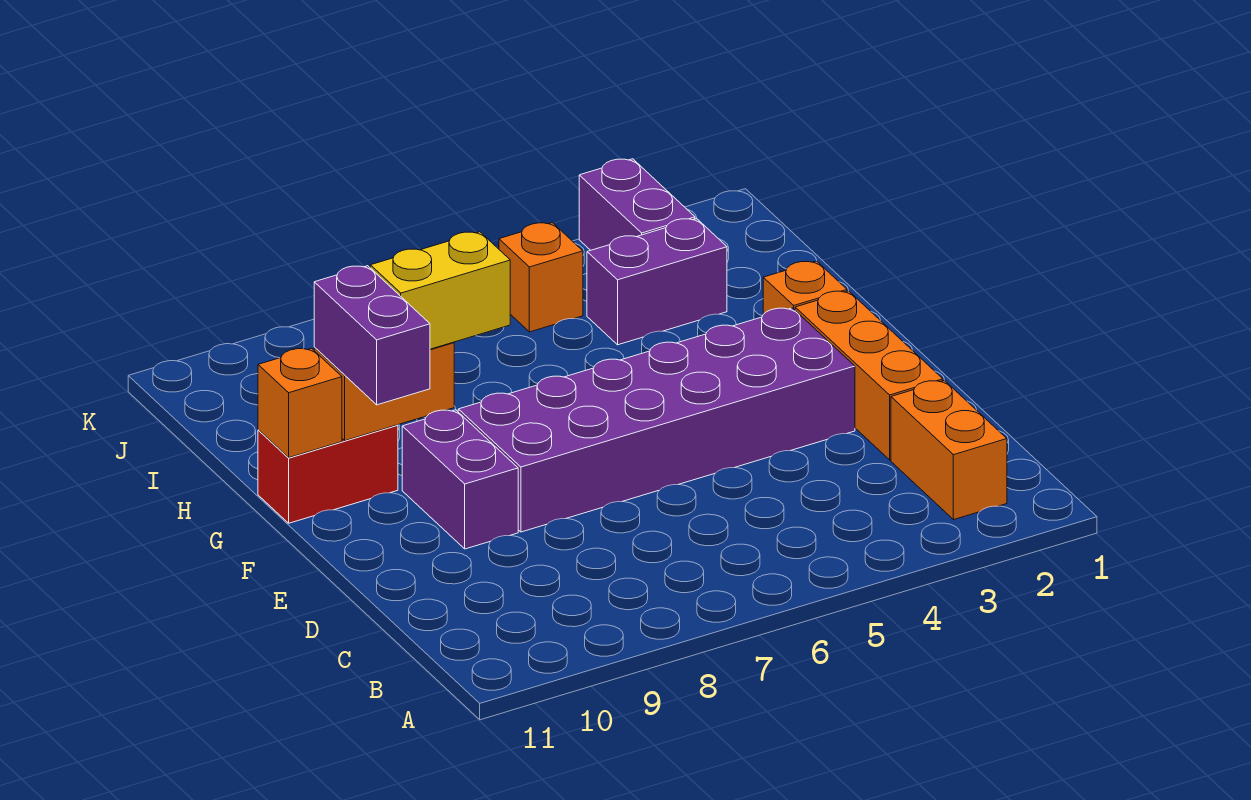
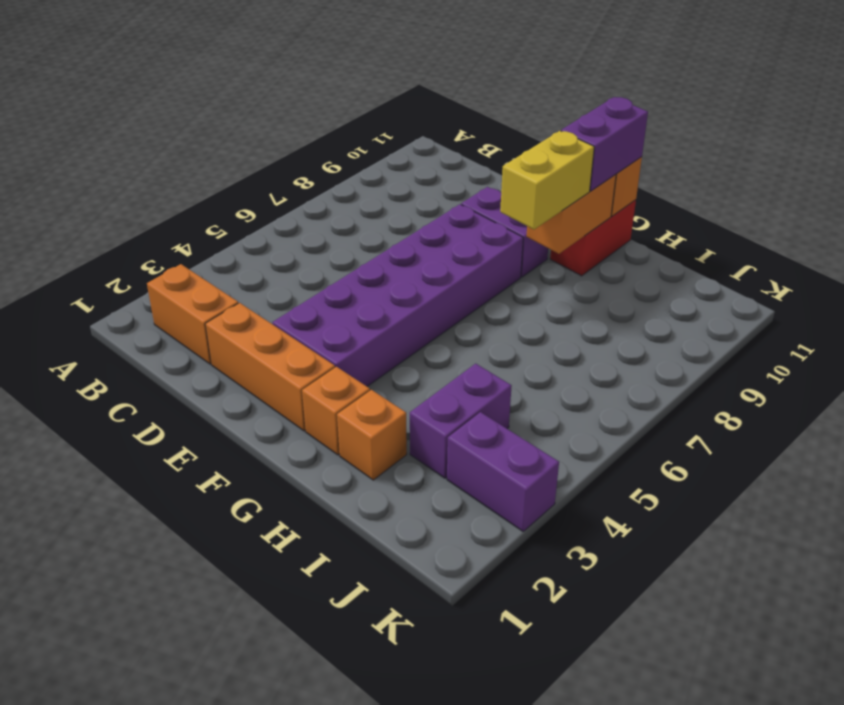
purple 1x2 brick [314,266,430,405] -> purple 1x2 brick turned to [561,97,648,191]
orange 1x1 brick [499,223,583,332] -> orange 1x1 brick moved to [337,390,407,480]

